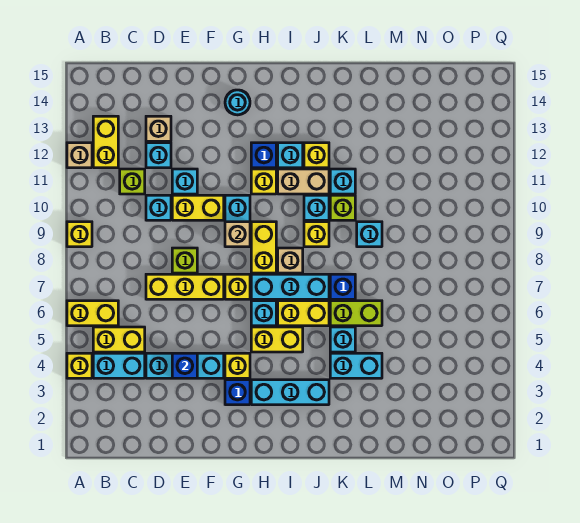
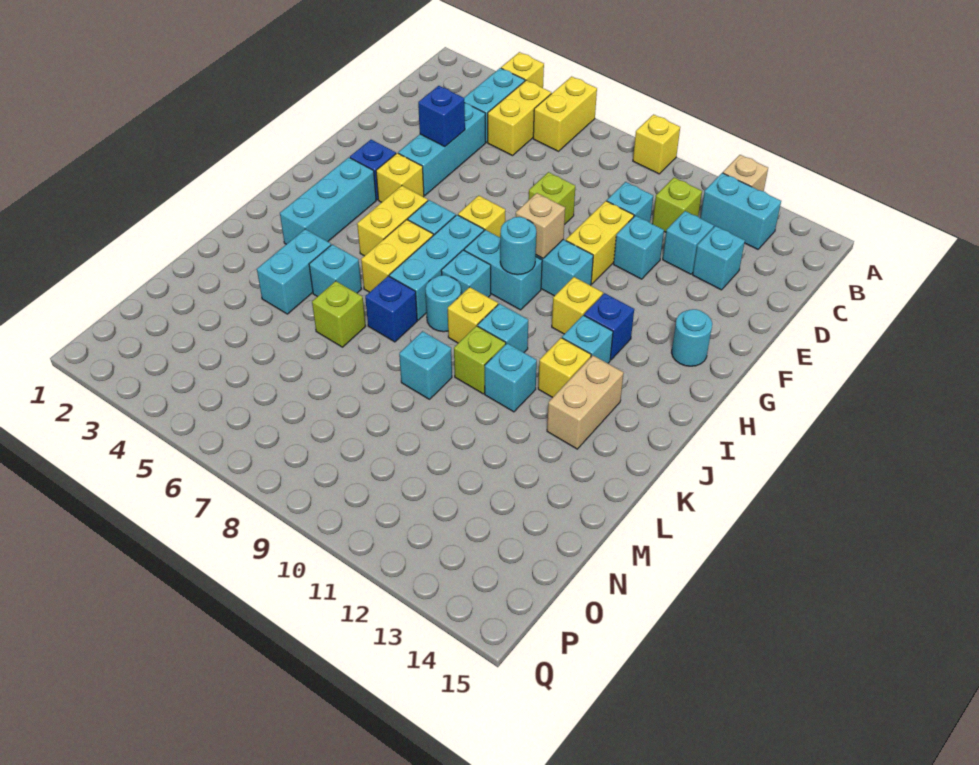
yellow 1x2 brick [93,116,118,168] -> cyan 1x2 brick [700,173,781,249]
yellow 1x3 brick [146,274,224,299] -> none
tan 1x1 brick [146,116,171,141] -> cyan 1x1 brick [693,226,745,290]
yellow 1x2 brick [251,222,276,273] -> cyan 1x2 brick [464,230,542,310]
none -> cyan 1x1 round brick [500,217,536,275]
tan 1x1 brick [278,248,303,273] -> cyan 1x1 brick [441,250,491,297]
tan 1x2 brick [278,169,329,194] -> tan 1x2 brick moved to [547,355,624,449]
none -> cyan 1x1 round brick [425,275,461,332]
lime 1x2 brick [330,301,382,326] -> lime 1x1 brick [312,281,366,347]

